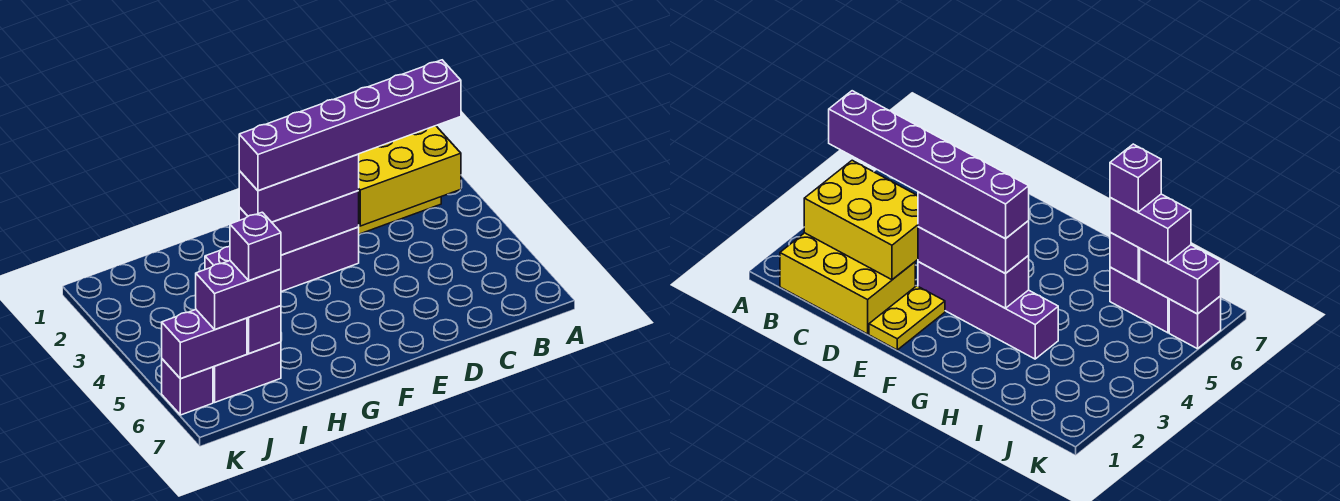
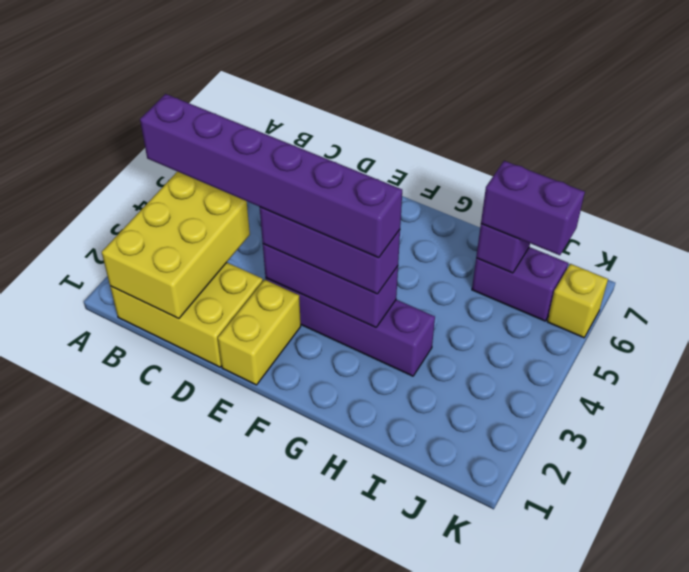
yellow 2x3 brick [358,126,461,226] -> yellow 2x3 brick turned to [102,172,250,319]
yellow 1x2 plate [869,286,945,350] -> yellow 1x2 brick [218,280,301,385]
purple 1x1 brick [230,212,281,280] -> none
purple 1x2 brick [162,310,247,379] -> none
purple 1x1 brick [162,359,213,415] -> yellow 1x1 brick [547,264,608,338]

